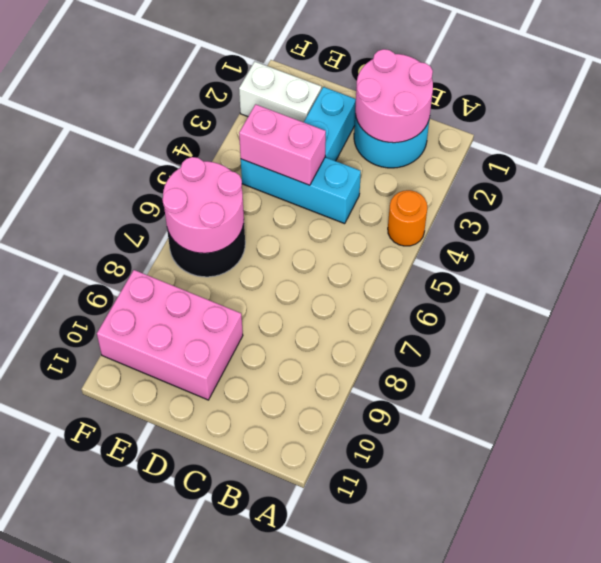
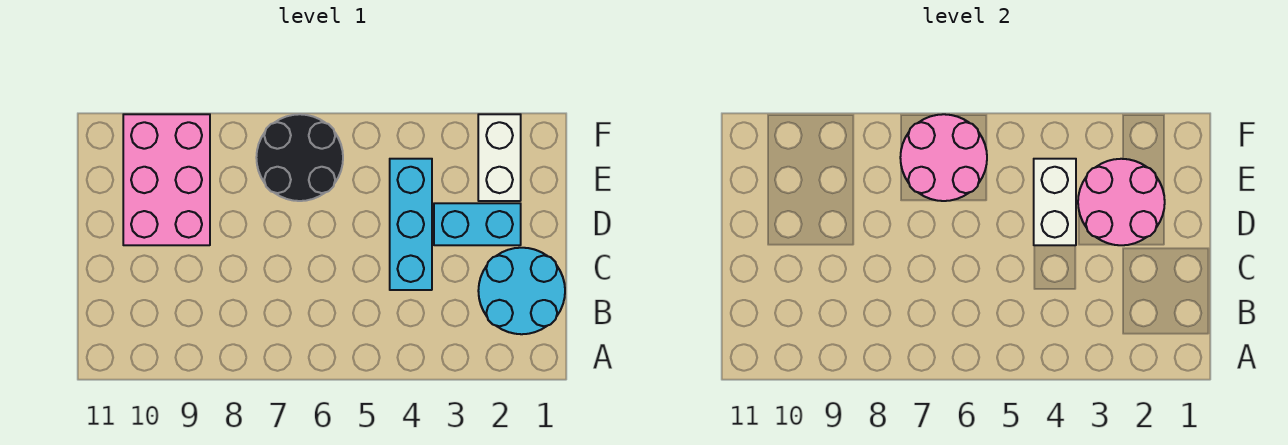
orange 1x1 round brick [388,190,427,246] -> none
pink 2x2 round brick [355,49,433,143] -> pink 2x2 round brick moved to [1078,159,1165,245]
pink 1x2 brick [239,104,326,185] -> white 1x2 brick [1034,159,1076,245]

